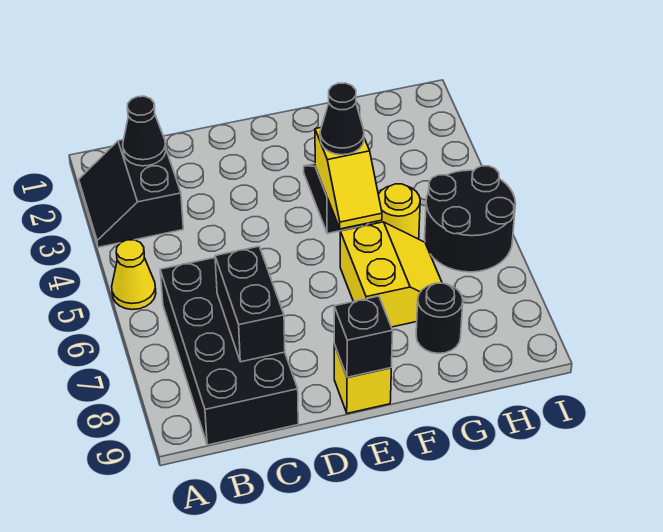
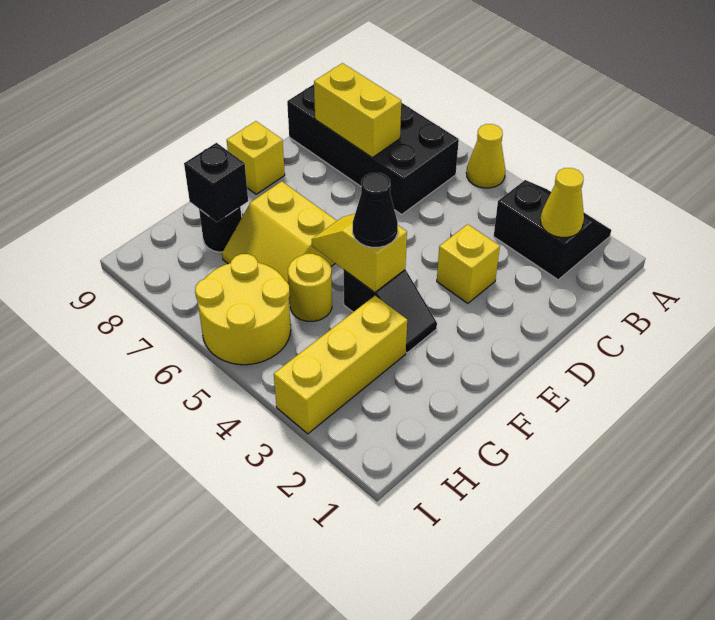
black 1x1 cone [123,96,166,166] -> yellow 1x1 cone [541,168,584,237]
black 1x2 brick [215,246,285,362] -> yellow 1x2 brick [314,63,401,158]
none -> yellow 1x1 brick [437,224,500,303]
black 1x1 brick [334,296,393,377] -> black 1x1 brick moved to [184,143,248,222]
none -> yellow 1x3 brick [274,296,407,434]
black 2x2 round brick [425,166,516,272] -> yellow 2x2 round brick [195,254,291,365]

